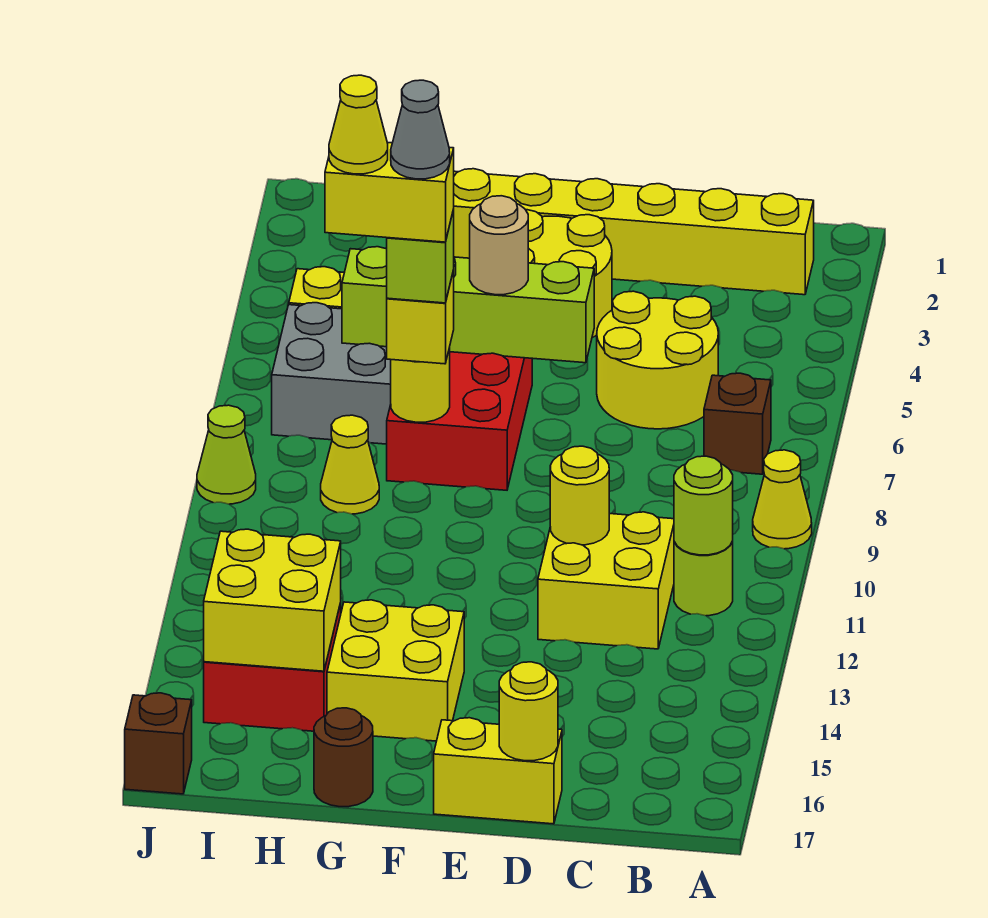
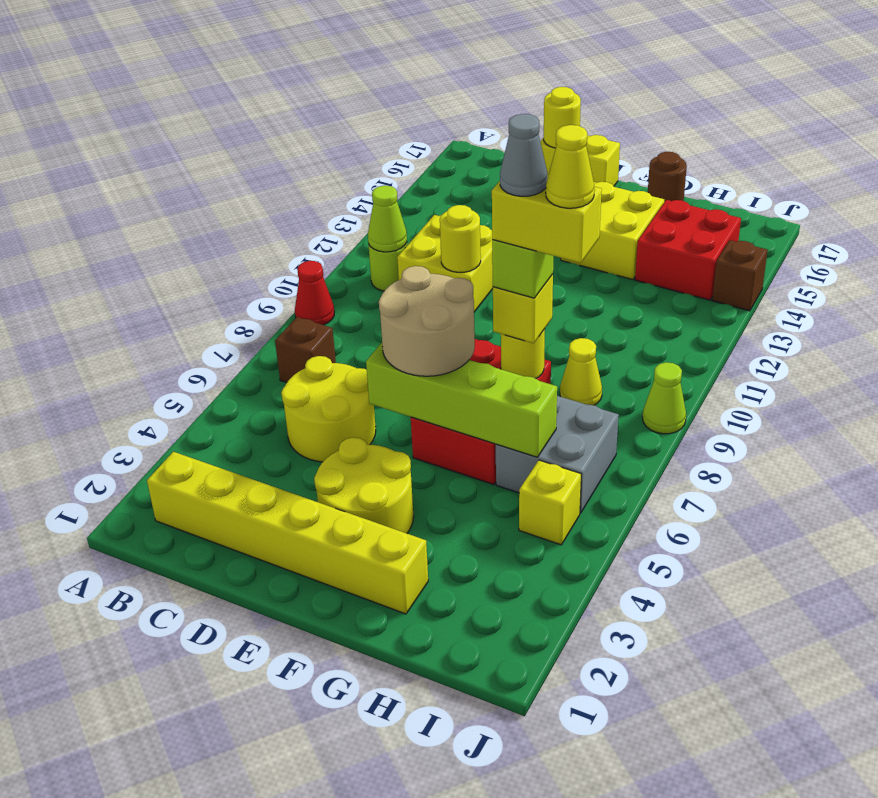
yellow 1x1 cone [753,450,812,549] -> red 1x1 cone [295,261,334,325]
lime 1x1 round brick [674,456,733,555] -> lime 1x1 cone [368,185,407,252]
tan 1x1 round brick [470,196,528,295] -> tan 2x2 round brick [379,266,475,376]
yellow 2x2 brick [204,529,341,671] -> none
brown 1x1 brick [125,693,192,794] -> brown 1x1 brick moved to [712,240,768,311]

